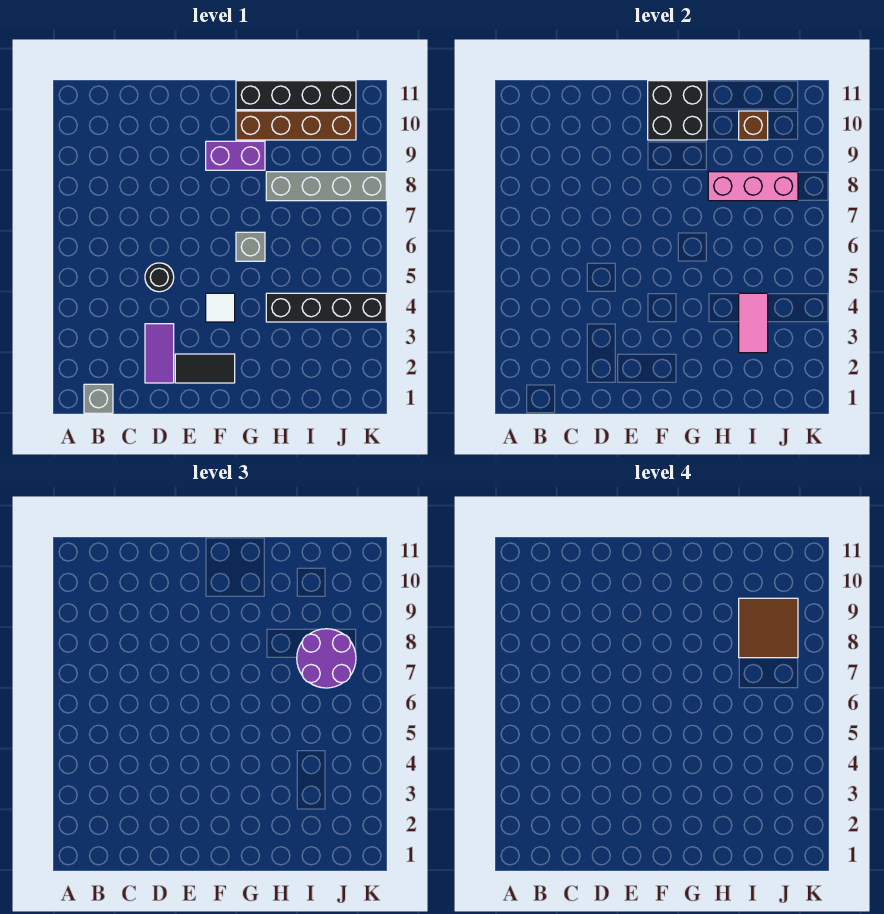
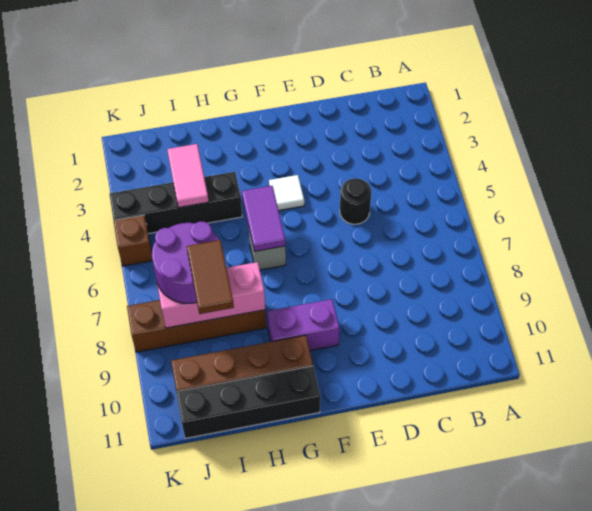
grey 1x1 brick [84,384,113,413] -> none
purple 1x2 tile [145,324,174,383] -> purple 1x2 tile moved to [242,186,285,251]
black 1x2 tile [175,354,235,383] -> none
black 2x2 brick [648,81,707,140] -> none
grey 1x4 brick [266,172,386,201] -> brown 1x4 brick [127,300,266,352]
brown 2x2 tile [739,598,798,658] -> brown 1x2 tile [187,240,234,314]
brown 1x1 brick [739,111,768,140] -> brown 1x1 brick moved to [114,215,152,266]

